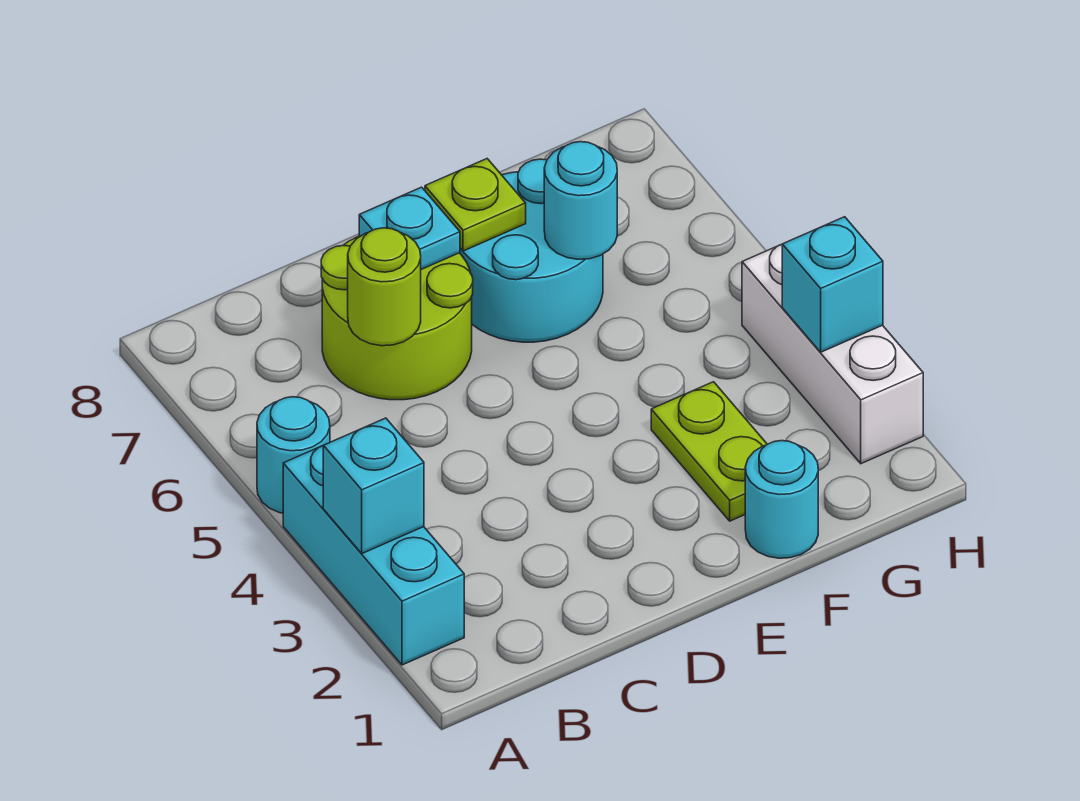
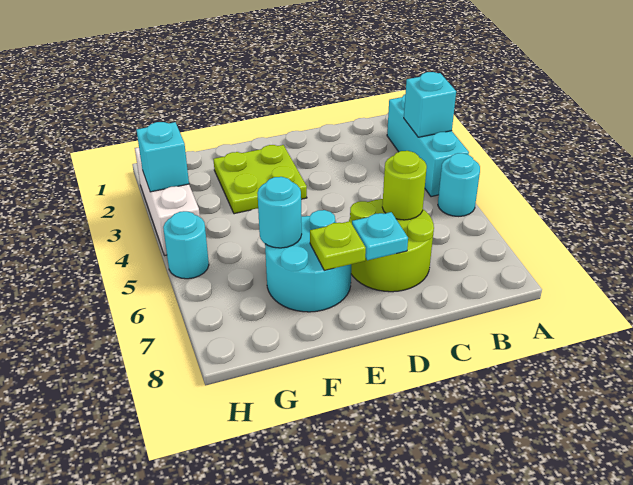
cyan 1x1 round brick [745,441,818,558] -> cyan 1x1 round brick moved to [163,211,209,279]
lime 1x2 plate [651,382,767,521] -> lime 2x2 plate [213,145,307,214]

